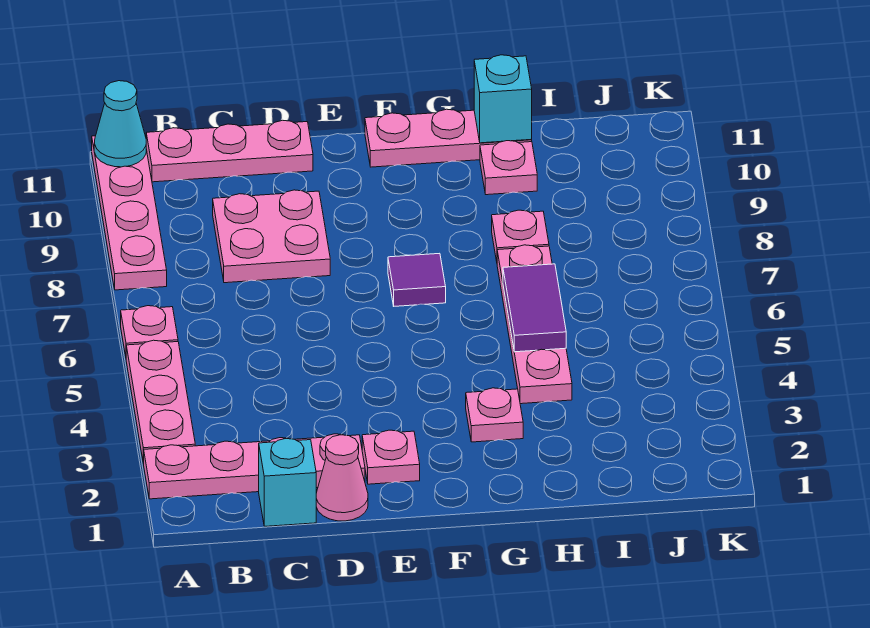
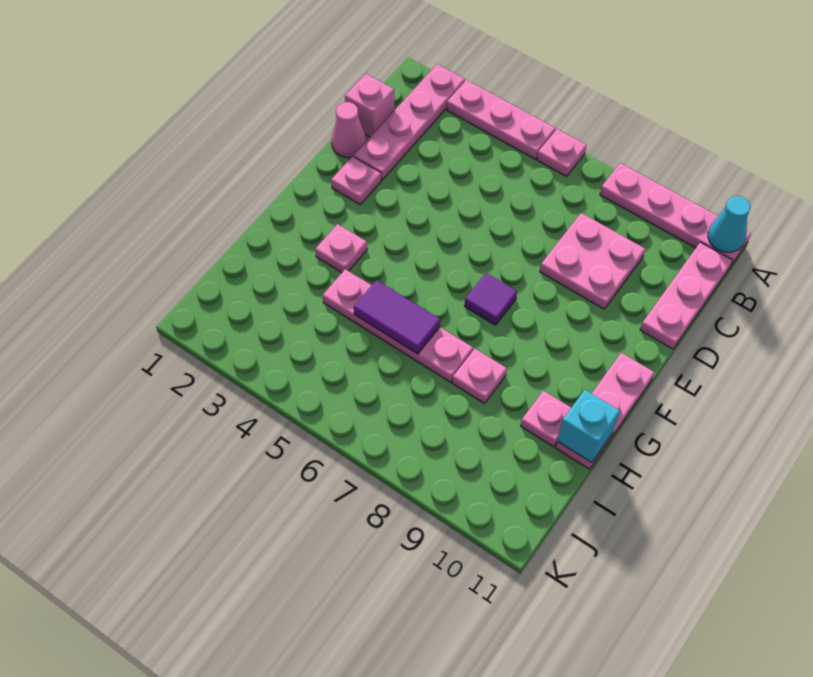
cyan 1x1 brick [259,439,316,526] -> pink 1x1 brick [345,74,394,137]

